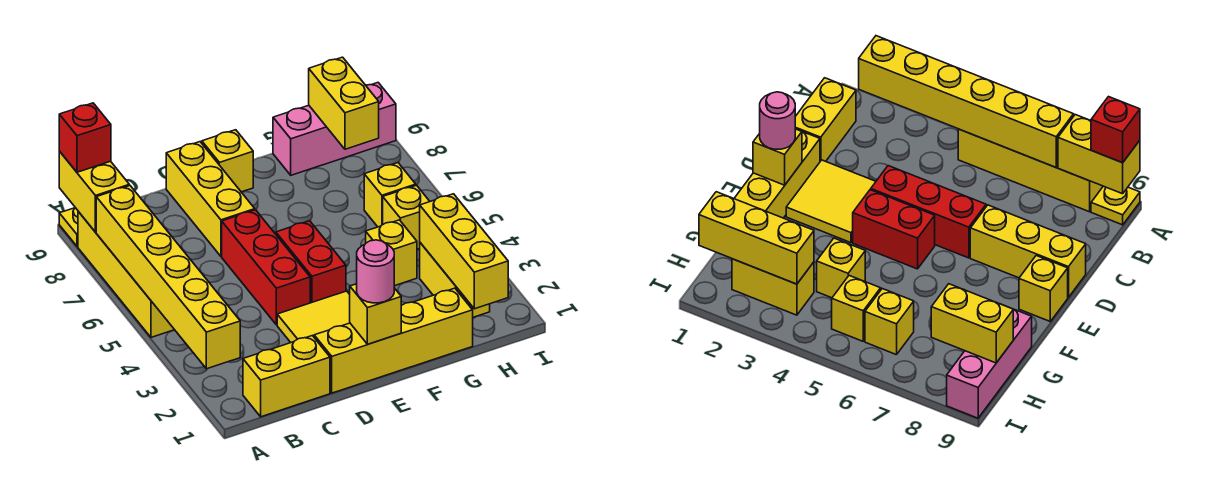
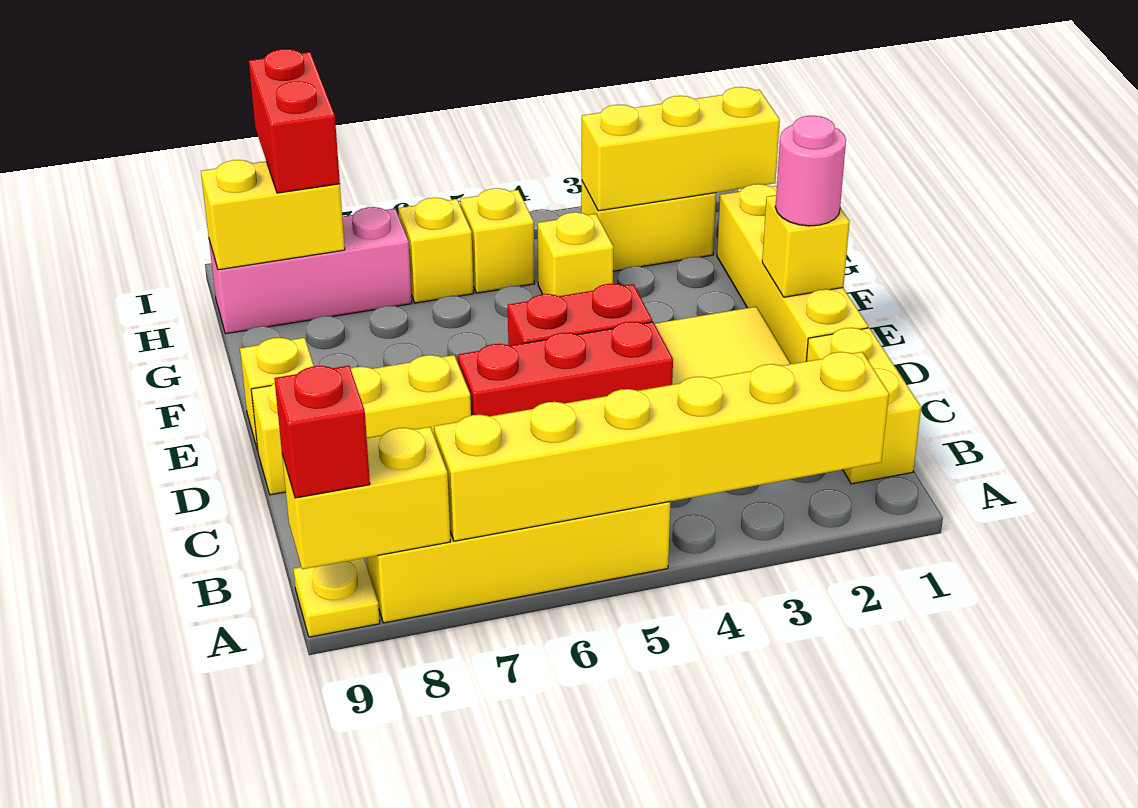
pink 1x3 brick [273,83,396,175] -> pink 1x3 brick turned to [209,207,412,334]
none -> red 1x2 brick [249,49,340,193]

